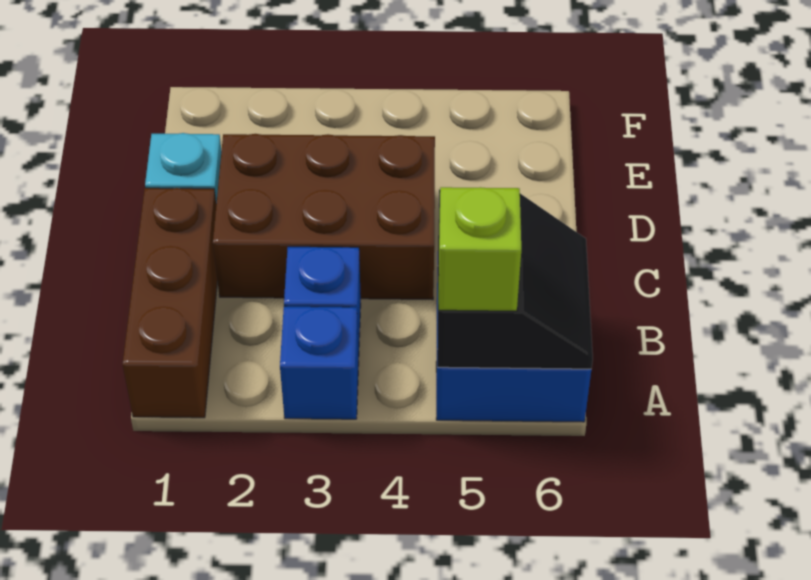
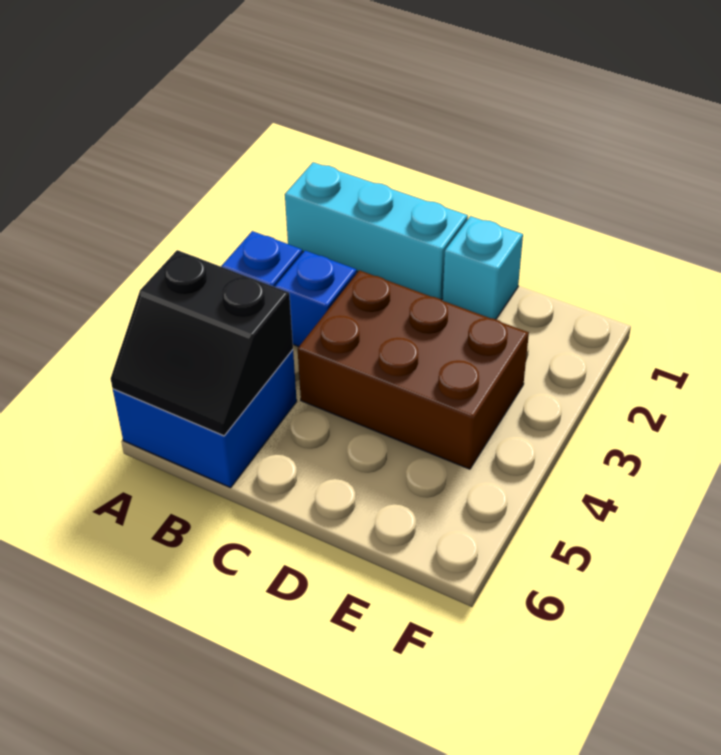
brown 1x3 brick [122,188,218,418] -> cyan 1x3 brick [285,162,468,300]
lime 1x1 brick [439,187,521,311] -> none
brown 2x3 brick [213,134,435,300] -> brown 2x3 brick turned to [298,270,529,469]

